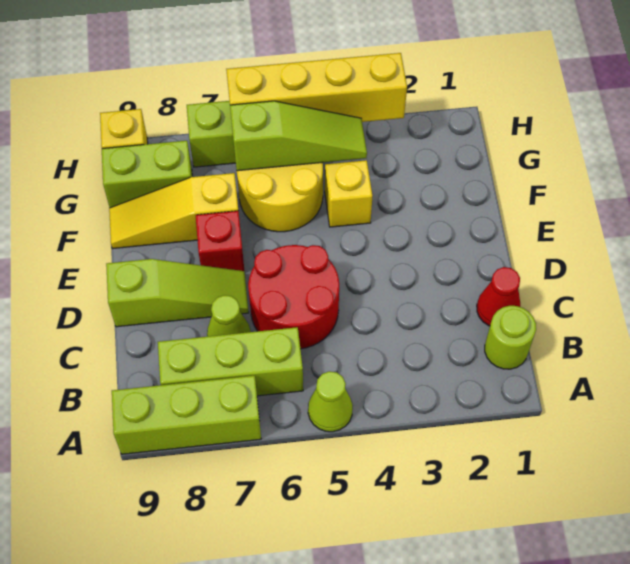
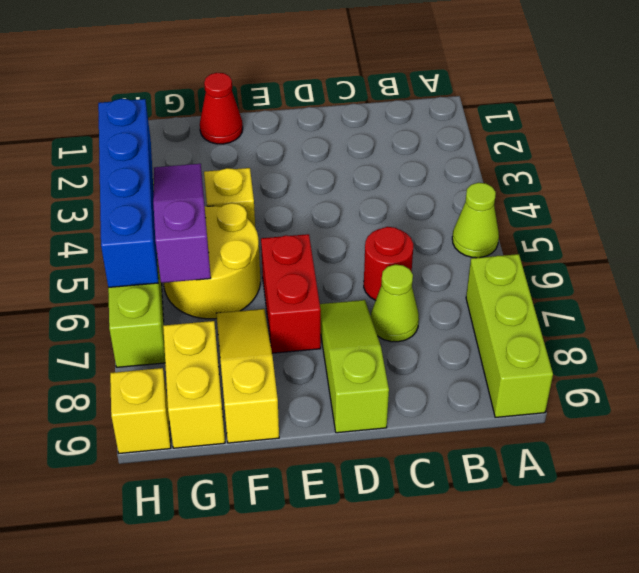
lime 1x1 round brick [485,306,536,369] -> none
lime 1x3 brick [158,327,303,396] -> none
red 1x1 cone [477,267,520,326] -> red 1x1 cone moved to [200,73,243,144]
red 2x2 round brick [248,245,339,349] -> red 1x1 round brick [364,227,413,301]
red 1x1 brick [196,211,244,271] -> red 1x2 brick [261,234,321,353]
yellow 1x3 slope [109,173,238,249] -> yellow 1x3 slope turned to [216,309,279,443]
lime 1x3 slope [230,101,367,171] -> purple 1x3 slope [153,164,211,283]
lime 1x2 brick [102,141,192,208] -> yellow 1x2 brick [163,321,225,448]
yellow 1x4 brick [226,53,407,122] -> blue 1x4 brick [98,99,158,287]

